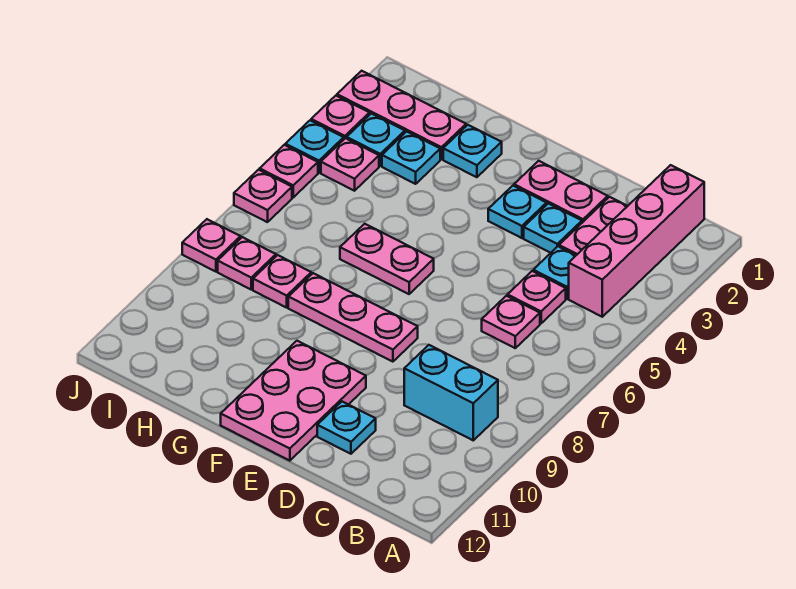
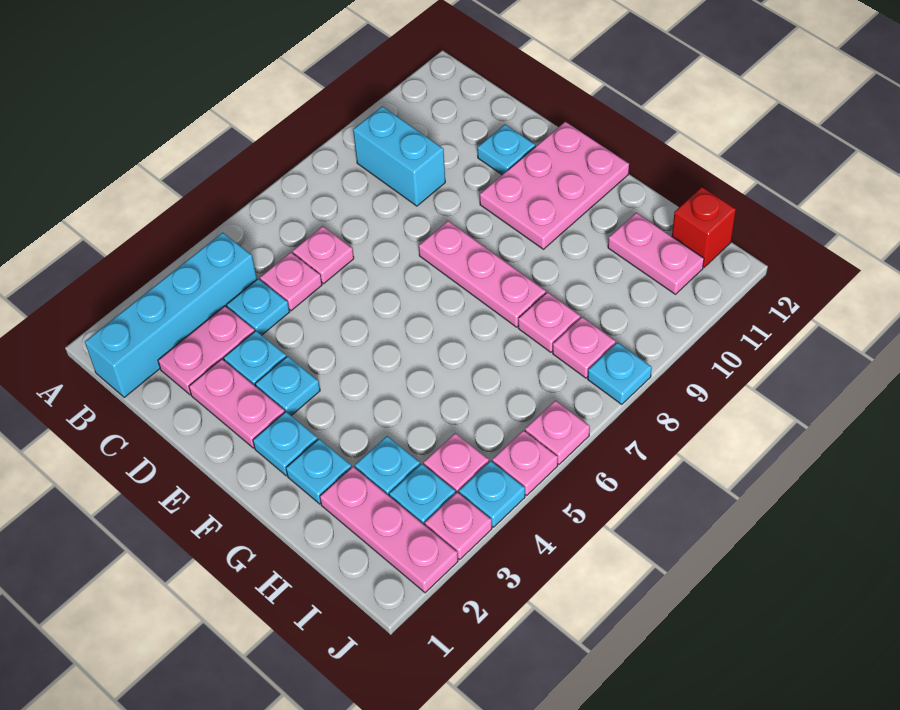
pink 1x4 brick [569,165,704,317] -> cyan 1x4 brick [85,232,257,398]
none -> cyan 1x1 plate [253,412,318,476]
pink 1x2 plate [340,224,434,294] -> pink 1x2 plate moved to [608,213,704,294]
none -> red 1x1 brick [672,187,736,267]
pink 1x1 plate [182,219,241,272] -> cyan 1x1 plate [588,342,652,405]

